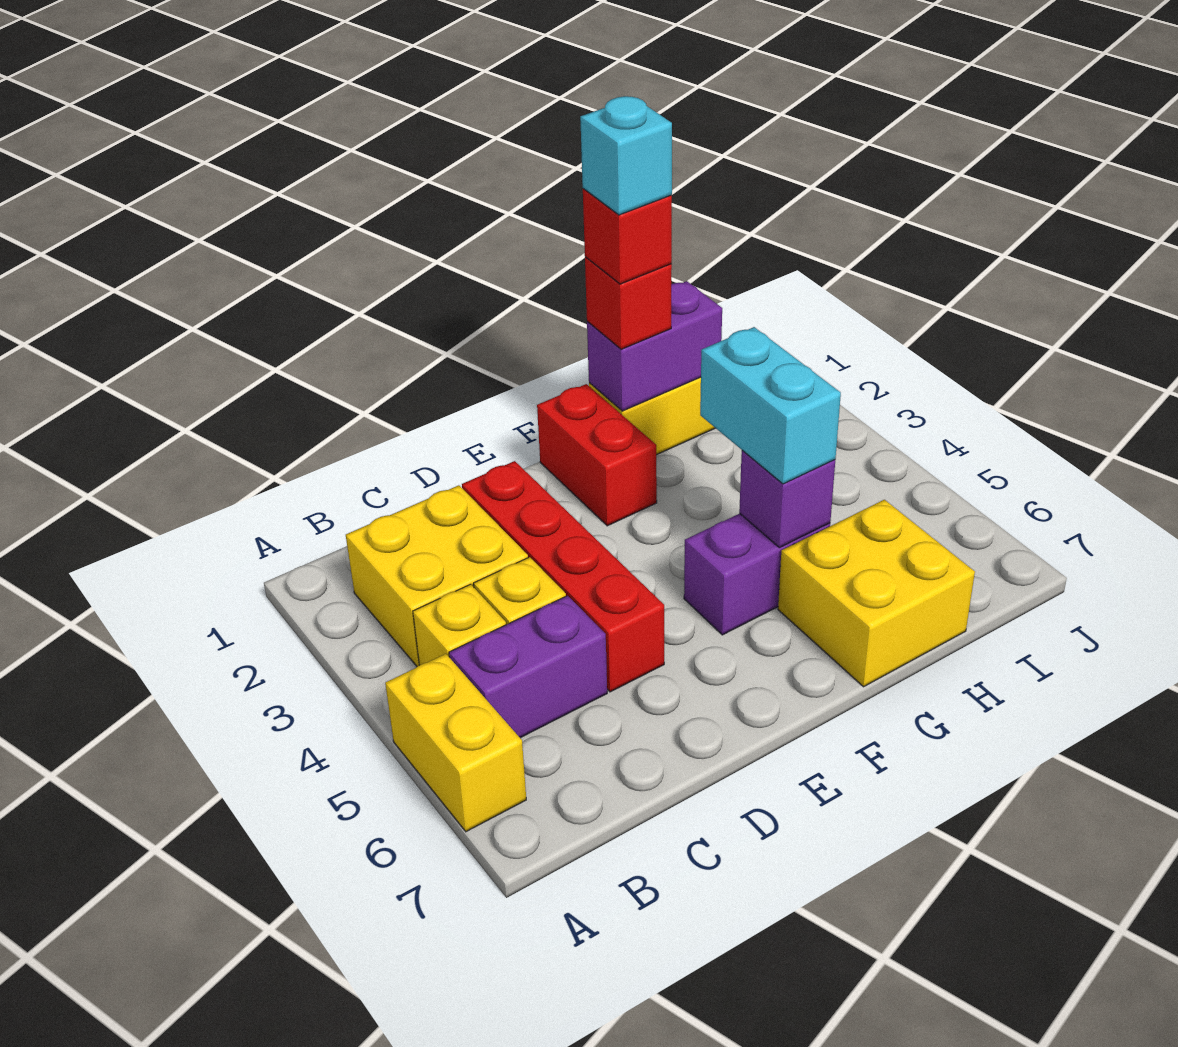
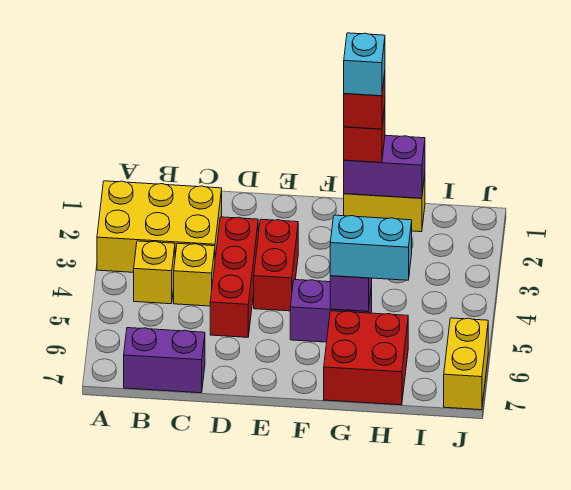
yellow 1x2 brick [385,654,526,832] -> yellow 1x2 brick moved to [444,318,488,410]
yellow 2x2 brick [346,485,528,667] -> yellow 2x3 brick [97,181,222,272]
purple 1x2 brick [449,596,607,738] -> purple 1x2 brick moved to [124,328,205,393]
red 1x4 brick [462,461,664,692] -> red 1x3 brick [210,217,258,337]
red 1x2 brick [537,384,657,526] -> red 1x2 brick moved to [254,219,298,311]
cyan 1x2 brick [700,327,841,484] -> cyan 1x2 brick turned to [330,215,412,280]
yellow 2x2 brick [778,500,975,687] -> red 2x2 brick [324,311,408,405]

